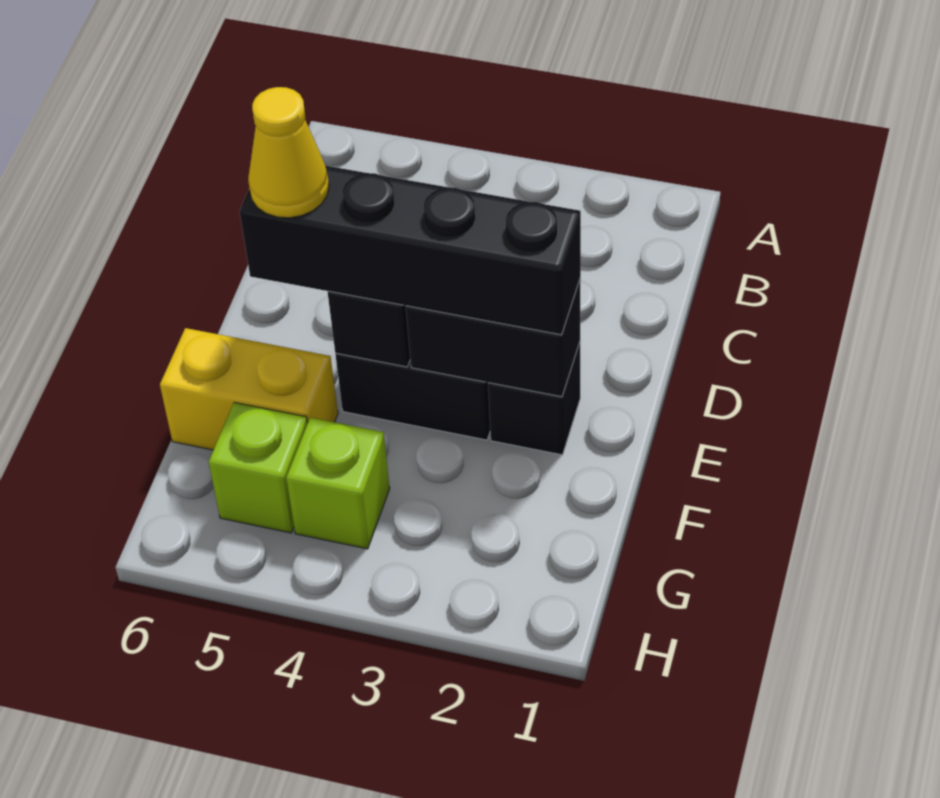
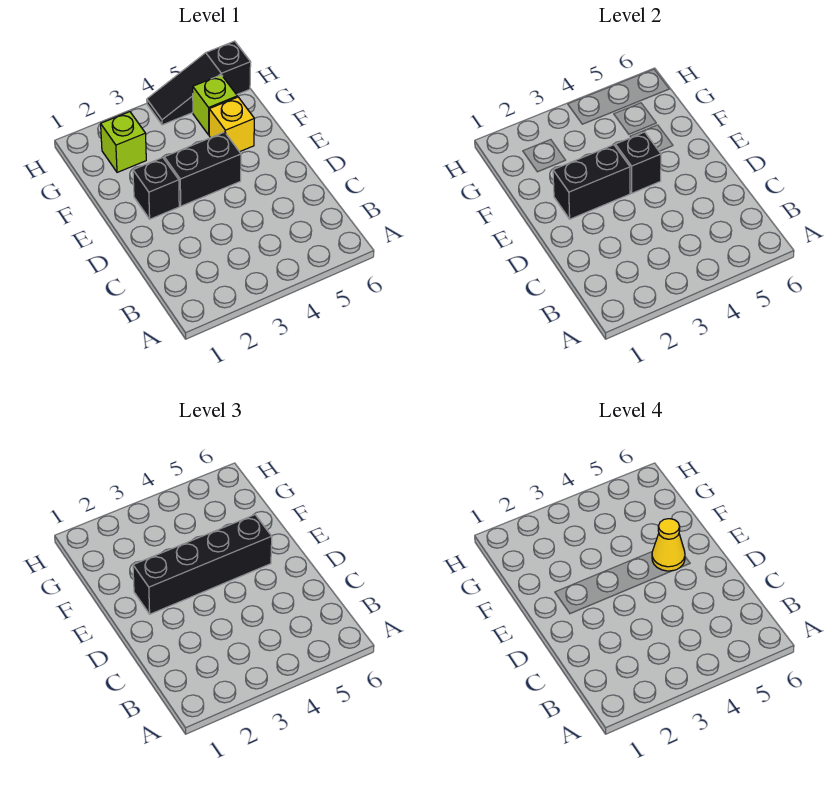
yellow 1x2 brick [160,328,338,450] -> yellow 1x1 brick [209,97,254,152]
lime 1x1 brick [286,418,390,549] -> lime 1x1 brick moved to [101,112,146,172]
none -> black 1x3 slope [147,41,251,125]

